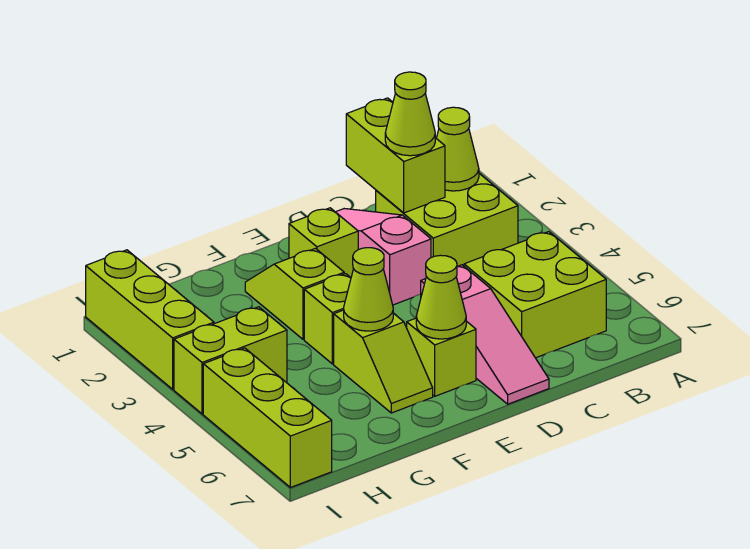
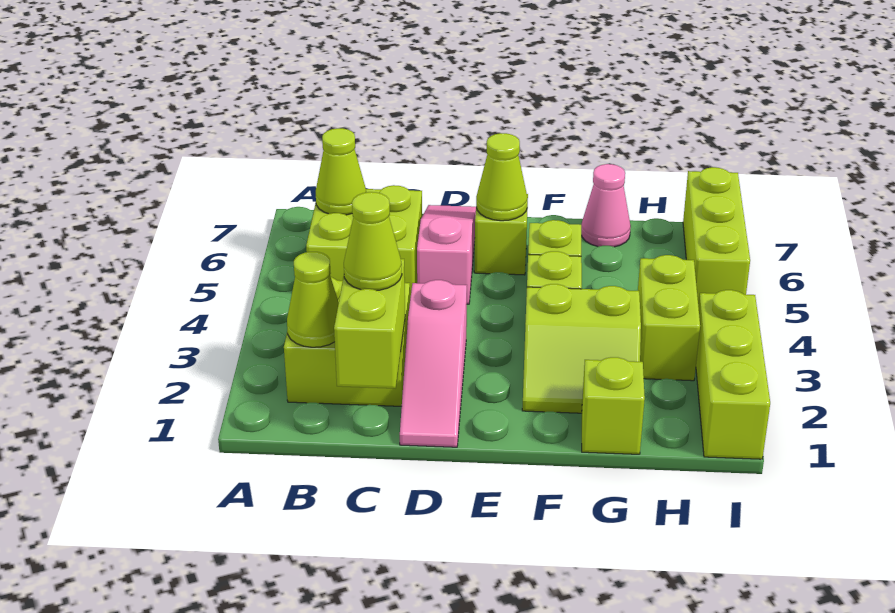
lime 1x1 brick [289,208,358,277] -> lime 1x1 brick moved to [582,357,645,454]
lime 1x2 slope [245,248,344,339] -> lime 2x2 slope [522,284,641,413]
lime 1x1 cone [344,248,393,331] -> lime 1x1 cone moved to [316,128,366,215]
none -> pink 1x1 cone [581,164,631,247]
lime 1x2 brick [174,307,287,414] -> lime 1x2 brick turned to [638,255,700,381]

